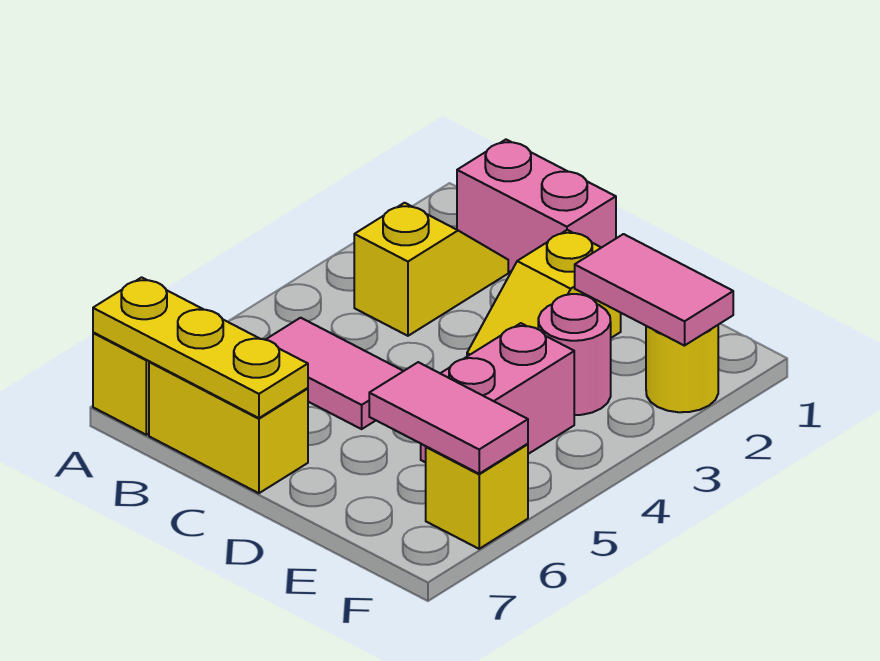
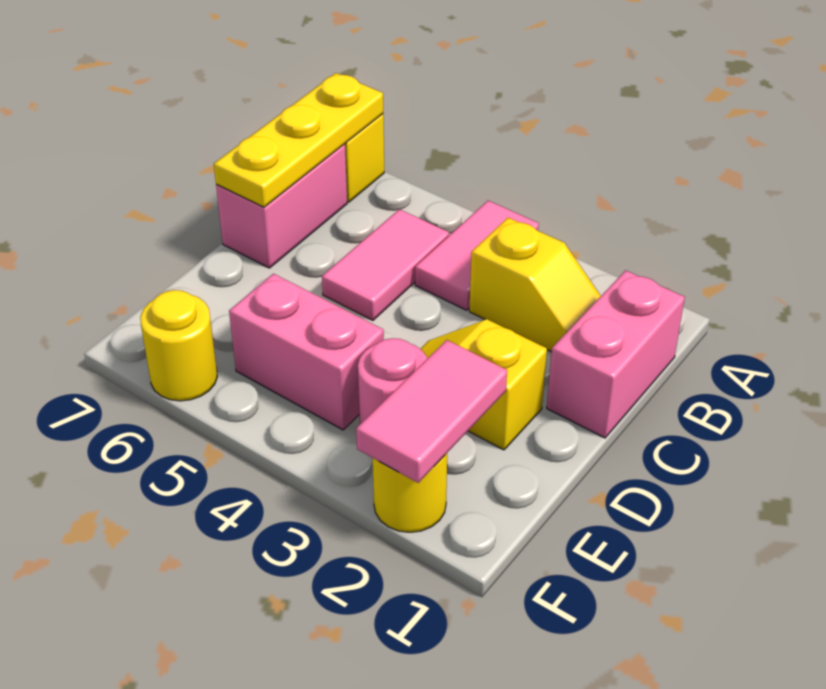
yellow 1x2 brick [149,362,308,493] -> pink 1x2 brick [216,144,347,268]
pink 1x2 tile [369,362,528,474] -> pink 1x2 tile moved to [415,201,539,310]
yellow 1x1 brick [426,444,528,549] -> yellow 1x1 round brick [140,290,217,401]

